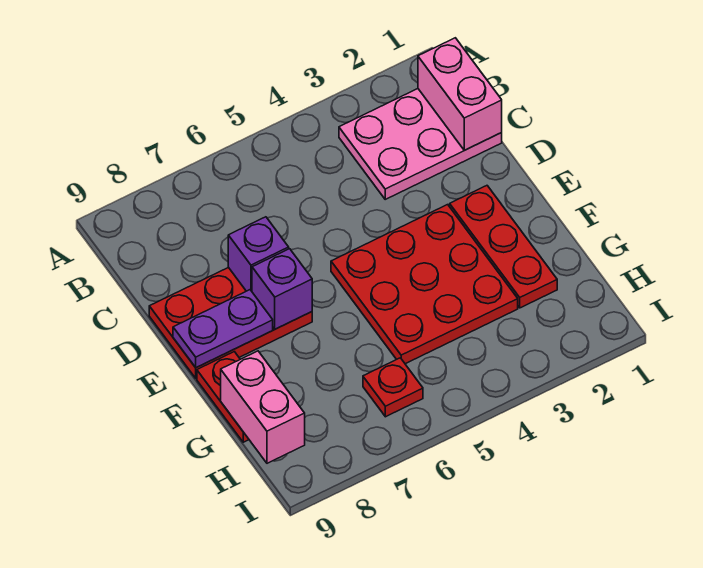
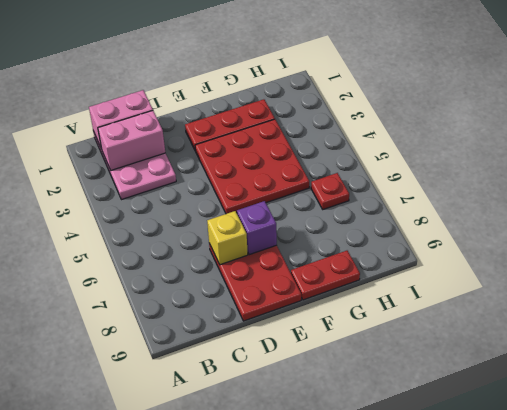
purple 1x1 brick [228,217,289,291] -> yellow 1x1 brick [207,211,248,265]
purple 1x2 plate [173,290,273,368] -> none
pink 1x2 brick [221,351,305,463] -> pink 1x2 brick moved to [98,111,165,170]

